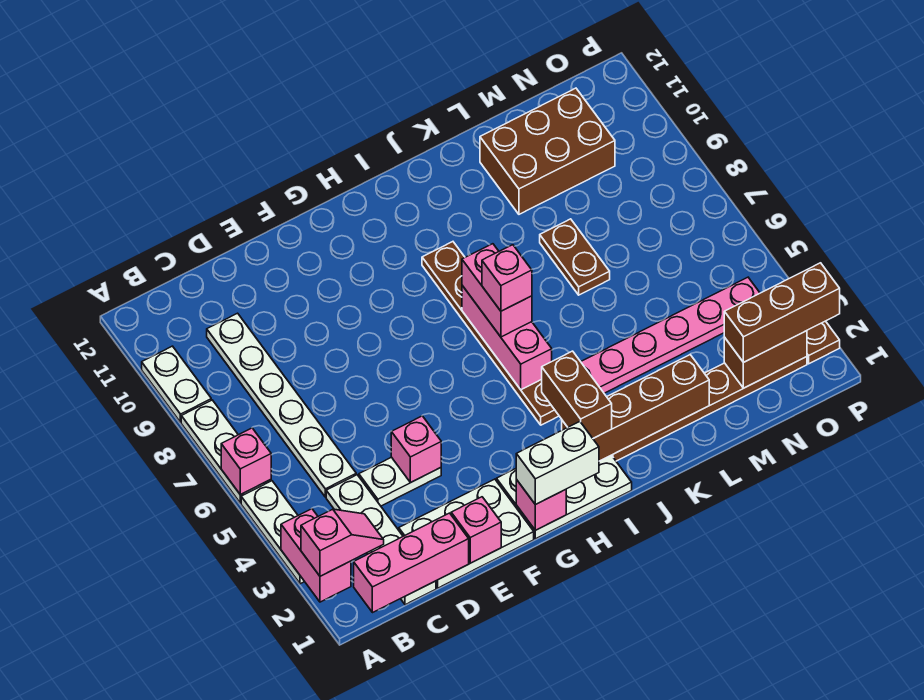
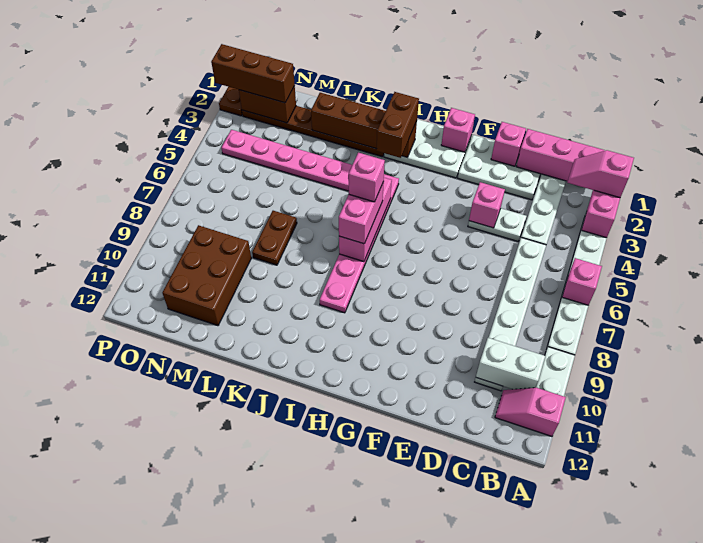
none -> pink 1x2 slope [495,388,566,436]
white 1x2 brick [516,422,599,505] -> white 1x2 brick moved to [476,338,545,389]
brown 1x6 plate [422,242,559,425] -> pink 1x6 plate [320,174,399,313]
brown 2x3 brick [480,88,615,214] -> brown 2x3 brick turned to [163,225,251,326]

